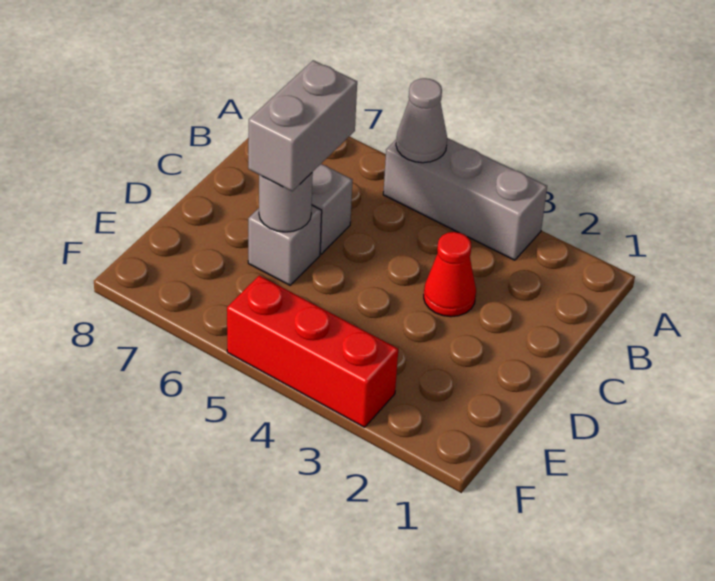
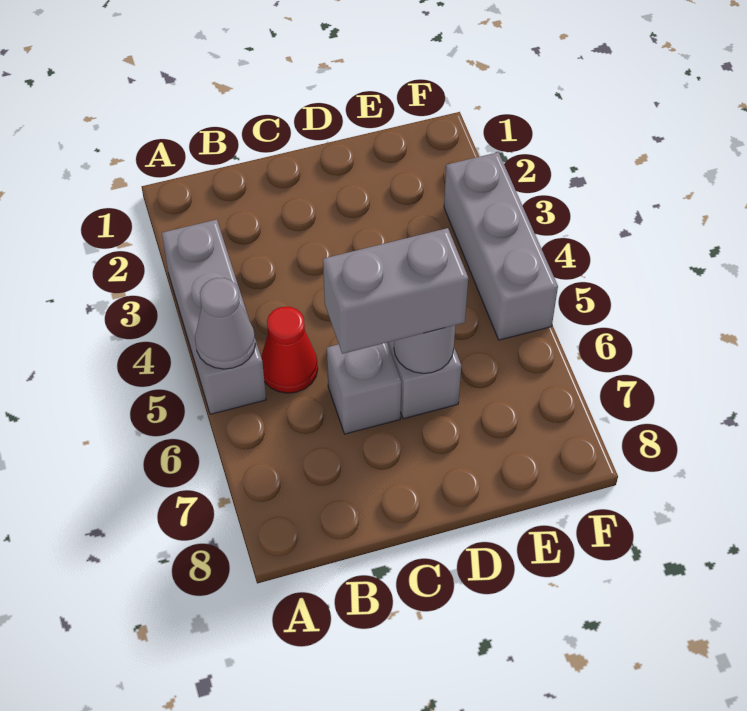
red 1x1 cone [424,232,476,317] -> red 1x1 cone moved to [261,307,318,393]
red 1x3 brick [227,275,398,427] -> grey 1x3 brick [444,152,558,340]

